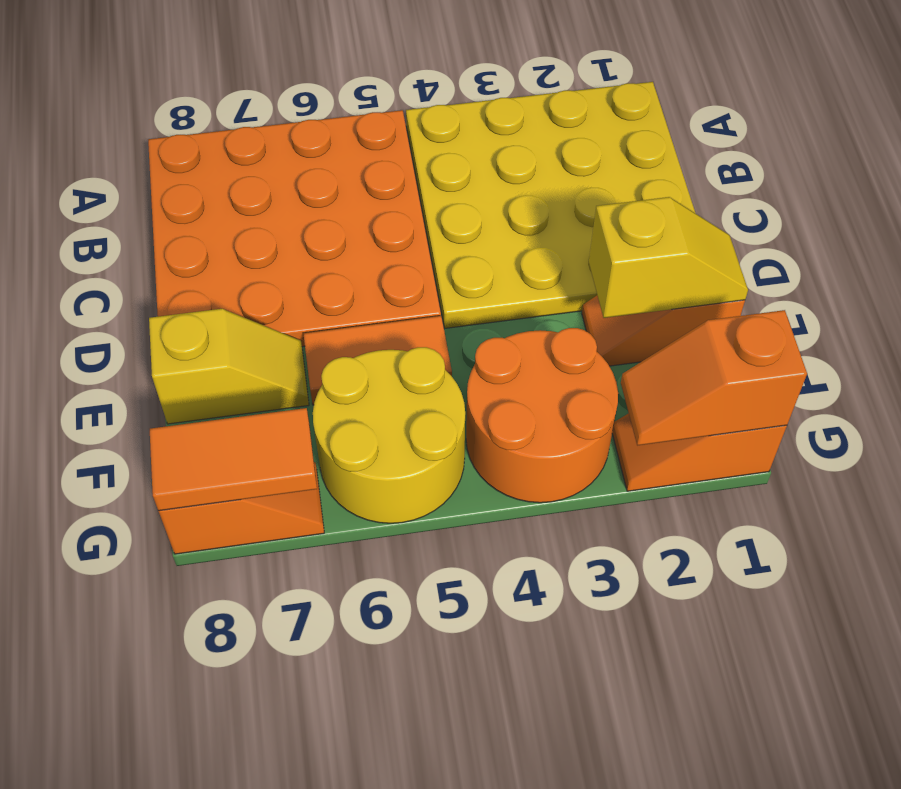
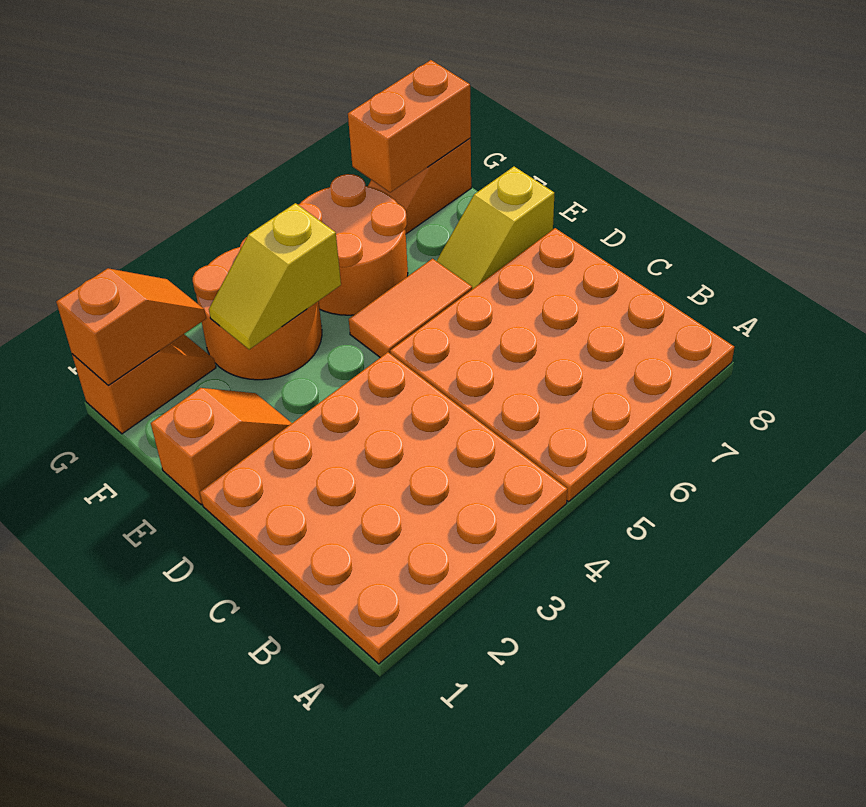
yellow 4x4 plate [406,82,695,328] -> orange 4x4 plate [200,352,567,664]
yellow 1x2 slope [589,197,748,318] -> yellow 1x2 slope moved to [209,203,341,350]
yellow 2x2 round brick [313,347,465,523] -> orange 2x2 round brick [298,174,408,315]
orange 1x2 tile [150,408,317,511] -> orange 1x2 brick [348,60,471,193]

